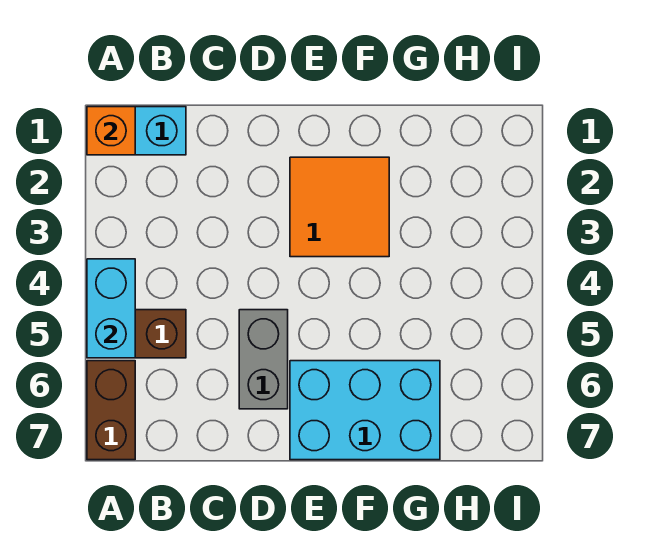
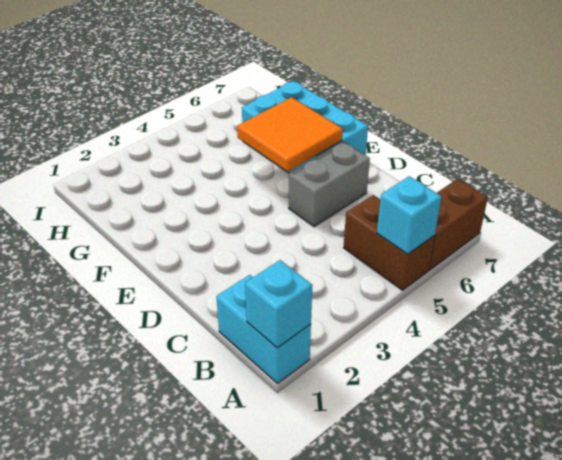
orange 1x1 brick [87,107,135,155] -> cyan 1x1 brick [245,260,312,348]
cyan 1x2 brick [87,259,135,358] -> cyan 1x1 brick [377,176,441,254]
orange 2x2 tile [290,157,389,257] -> orange 2x2 tile moved to [237,97,343,172]

